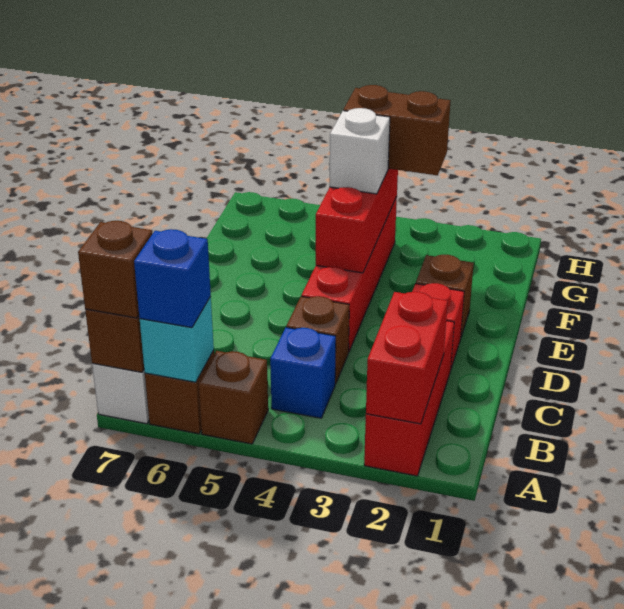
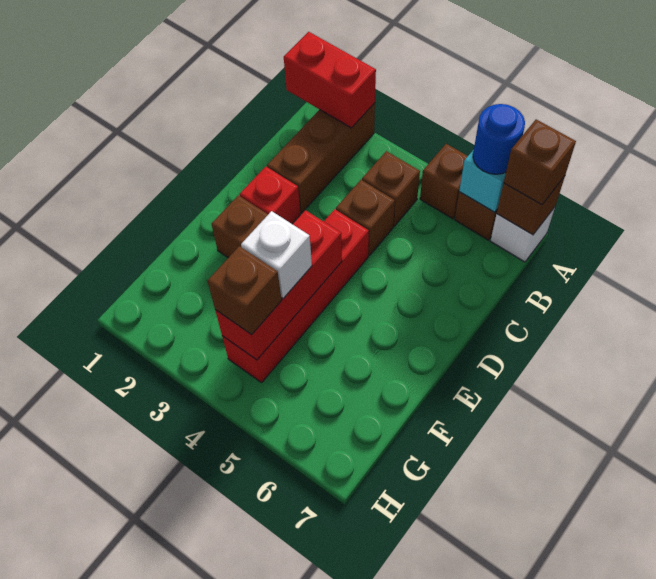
red 1x3 brick [364,321,454,476] -> brown 1x3 brick [267,103,375,213]
red 1x2 brick [366,292,448,424] -> red 1x2 brick turned to [284,32,376,128]
blue 1x1 brick [134,229,211,328] -> blue 1x1 round brick [473,104,525,174]
blue 1x1 brick [270,327,336,418] -> brown 1x1 brick [362,151,420,226]
brown 1x2 brick [343,85,450,175] -> brown 1x1 brick [207,246,282,335]

